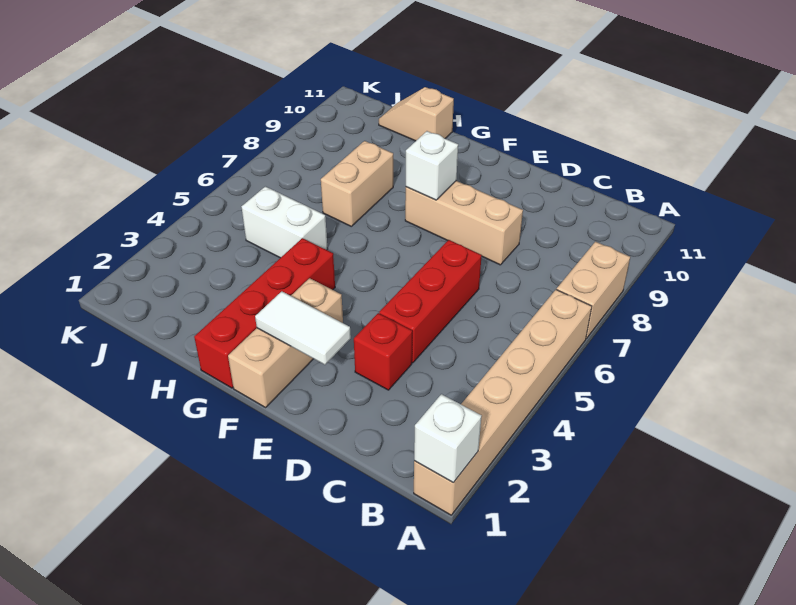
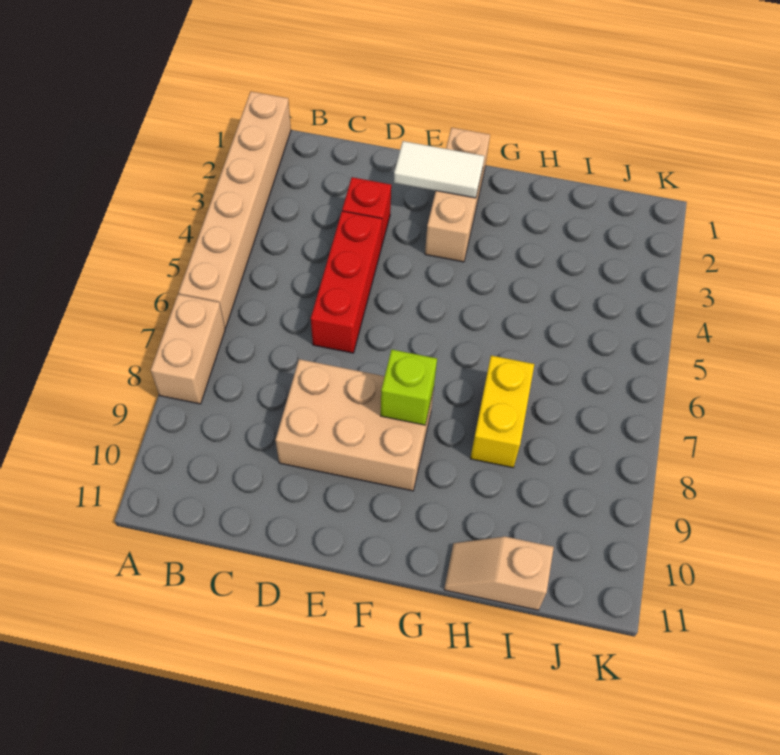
white 1x1 brick [414,394,482,483] -> none
tan 1x3 brick [405,181,523,265] -> tan 2x3 brick [276,359,434,491]
white 1x1 brick [406,131,458,200] -> lime 1x1 brick [381,350,437,425]
red 1x4 brick [194,238,335,388] -> none
white 1x2 brick [242,186,328,258] -> none
tan 1x2 brick [321,141,393,226] -> yellow 1x2 brick [470,356,534,468]
tan 1x2 slope [379,87,454,141] -> tan 1x2 slope turned to [444,537,554,610]

